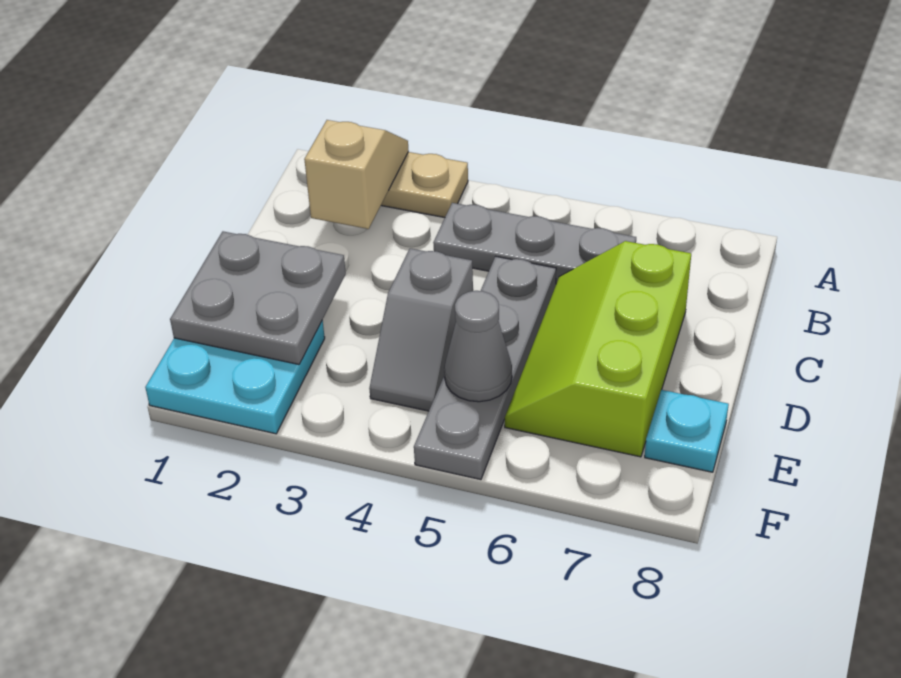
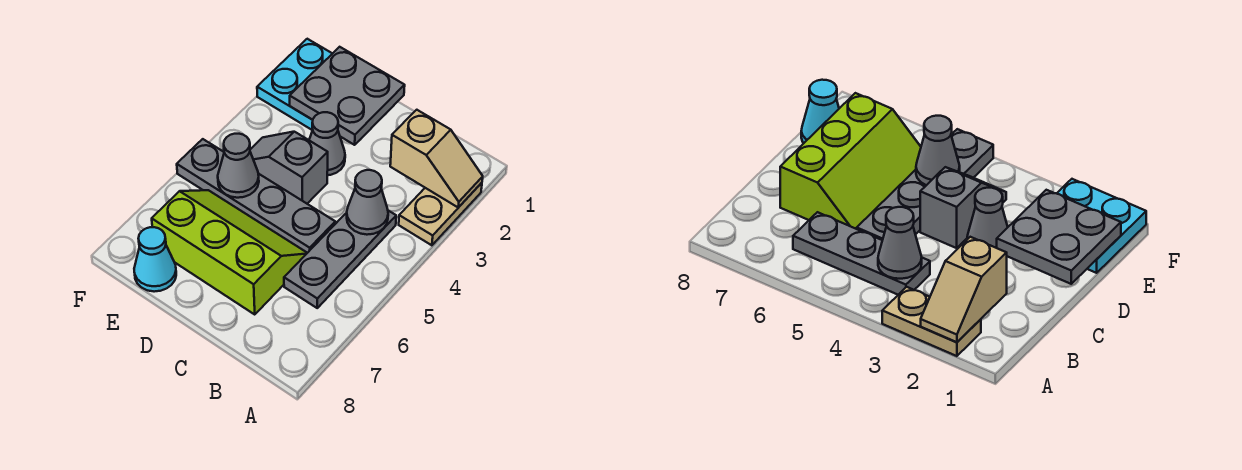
none -> grey 1x1 cone [347,170,388,235]
none -> grey 1x1 cone [309,112,345,175]
cyan 1x1 plate [645,390,729,472] -> cyan 1x1 cone [134,227,176,292]

